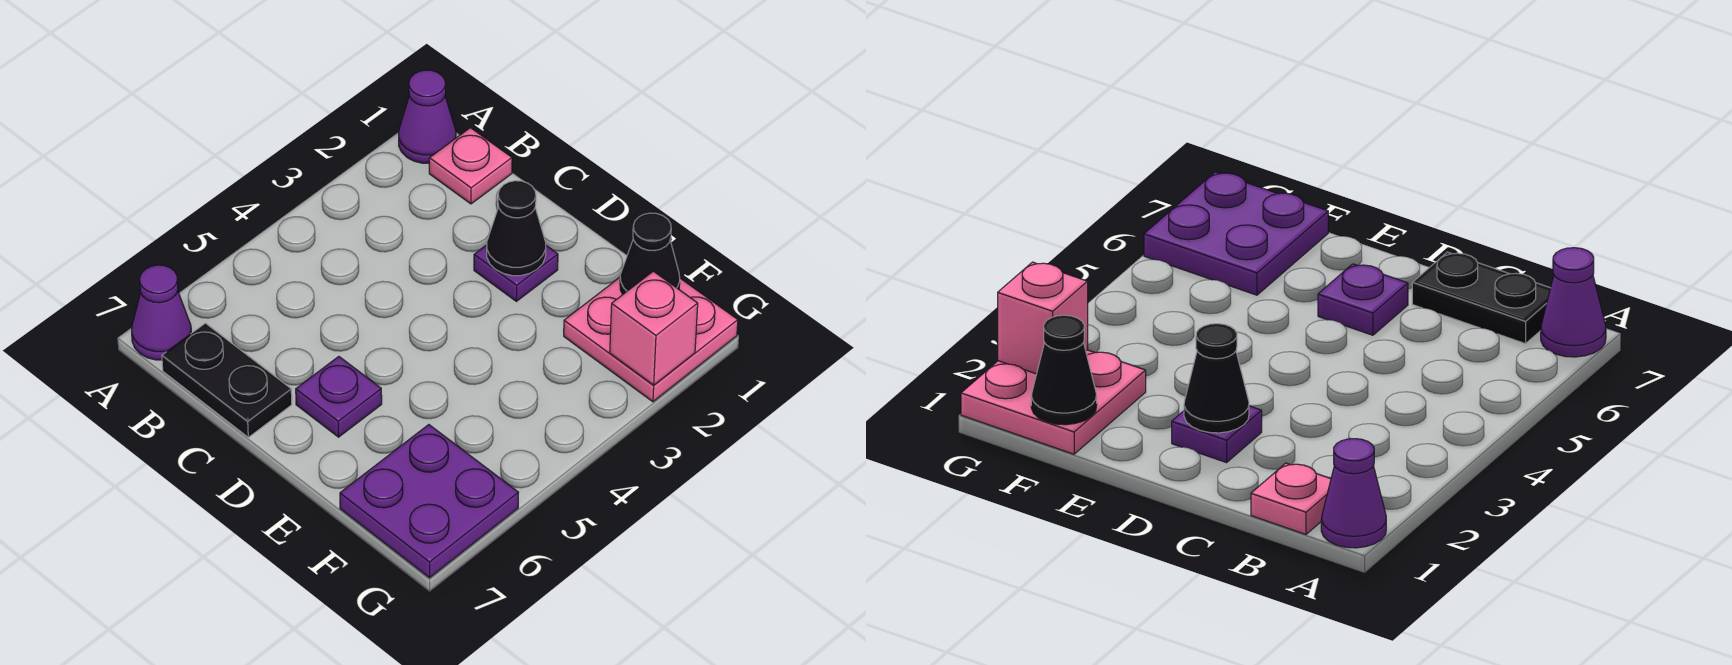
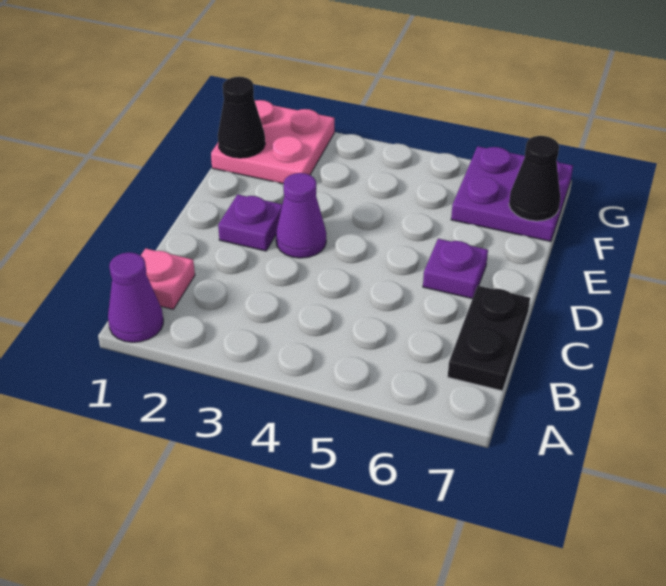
purple 1x1 cone [132,265,191,360] -> purple 1x1 cone moved to [276,173,326,258]
black 1x1 cone [487,181,546,276] -> black 1x1 cone moved to [509,136,560,221]
pink 1x1 brick [610,271,698,385] -> none

